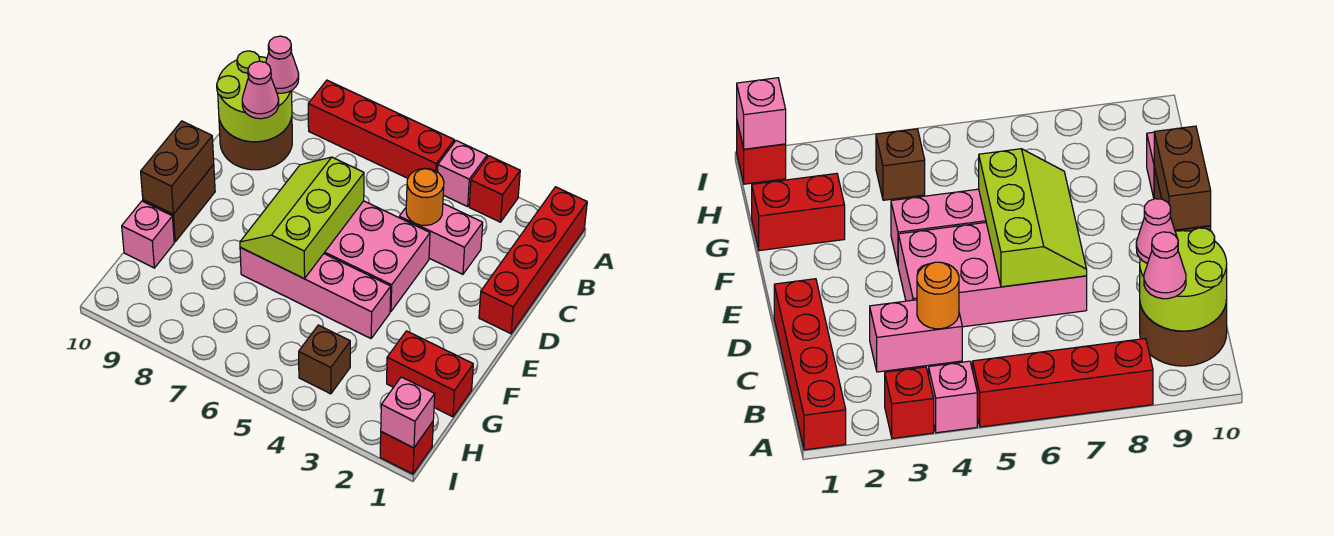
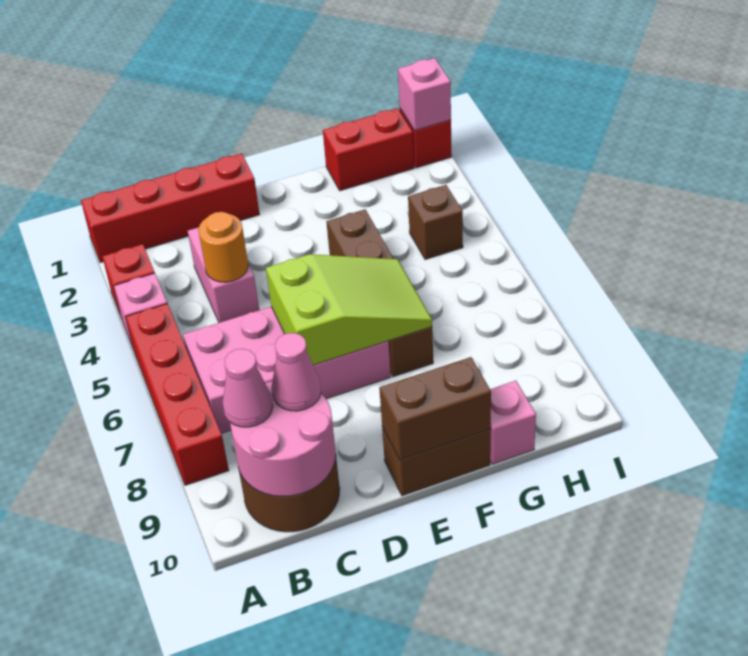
lime 2x2 round brick [217,51,292,142] -> pink 2x2 round brick [230,381,336,496]
pink 2x4 brick [324,201,430,312] -> pink 2x4 brick turned to [183,307,391,433]
lime 2x3 slope [240,157,364,279] -> lime 2x3 slope turned to [266,254,432,365]
pink 1x4 brick [240,247,391,338] -> brown 1x4 brick [326,209,433,377]
red 1x2 brick [387,331,473,417] -> red 1x2 brick turned to [323,108,414,191]

